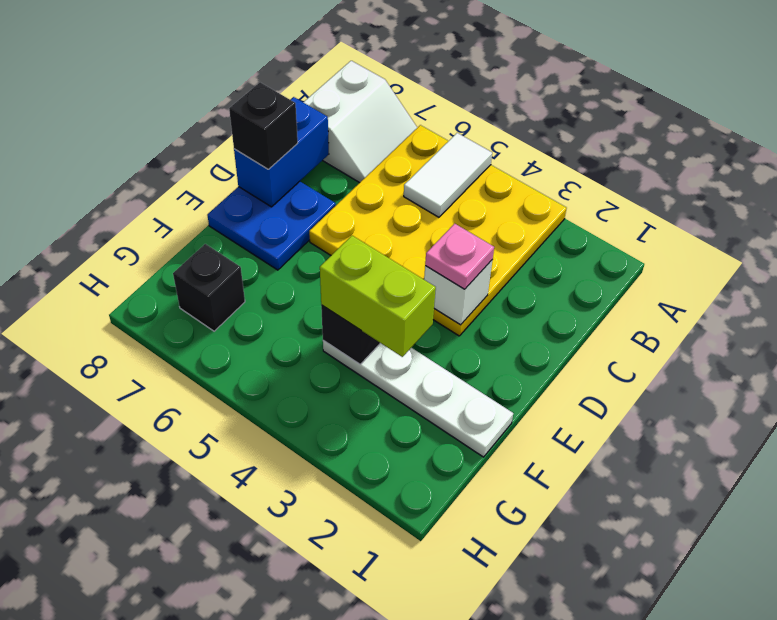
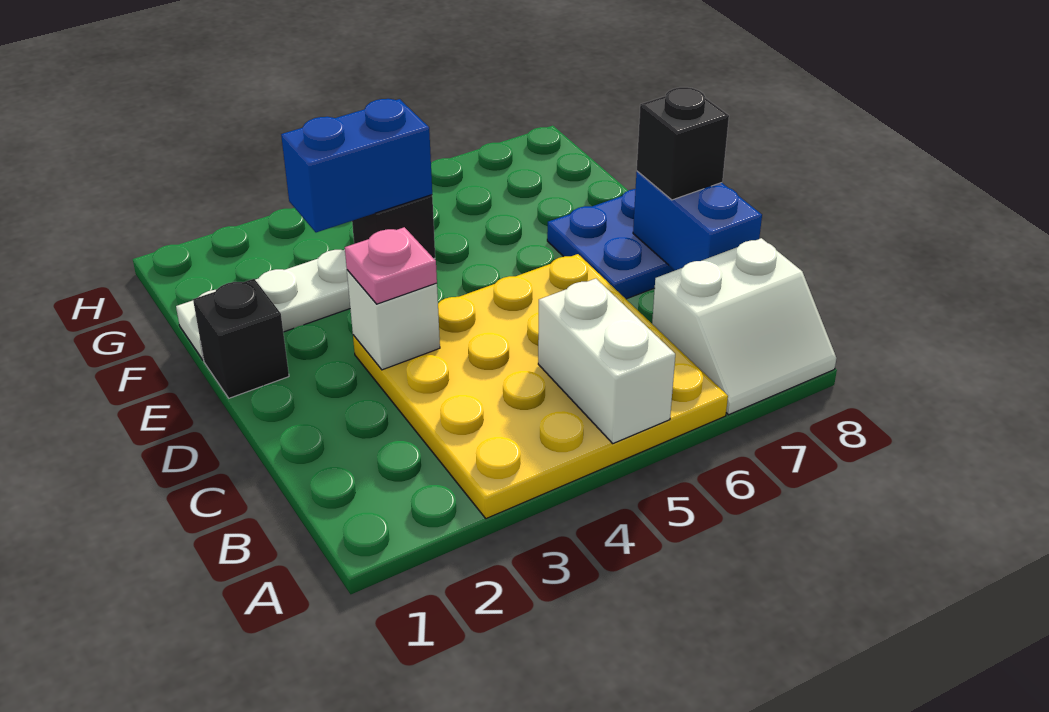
white 1x2 tile [404,133,492,217] -> white 1x2 brick [538,279,675,443]
white 2x2 slope [303,61,417,183] -> white 2x2 slope turned to [652,238,837,415]
lime 1x2 brick [320,236,436,357] -> blue 1x2 brick [281,99,432,232]
black 1x1 brick [173,244,245,331] -> black 1x1 brick moved to [193,279,289,398]

